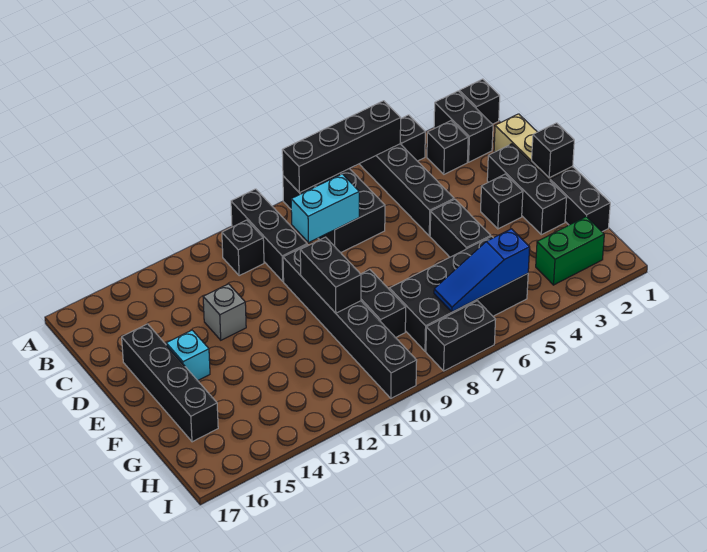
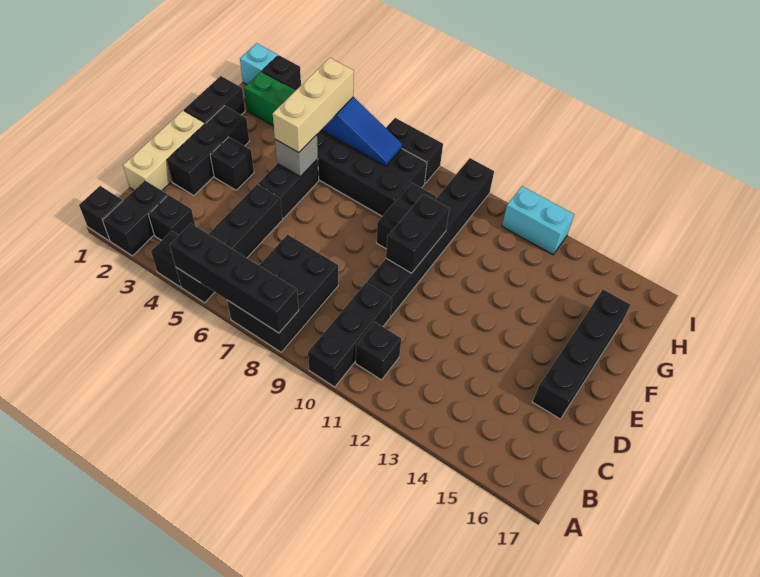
cyan 1x2 brick [291,174,359,243] -> cyan 1x2 brick moved to [502,186,574,255]
grey 1x1 brick [203,284,246,340] -> grey 1x1 brick moved to [275,135,318,177]
black 1x1 brick [532,123,574,178] -> black 1x1 brick moved to [262,55,301,90]
cyan 1x1 brick [166,330,210,381] -> cyan 1x1 brick moved to [240,43,278,84]
none -> tan 1x3 brick [273,58,354,153]

